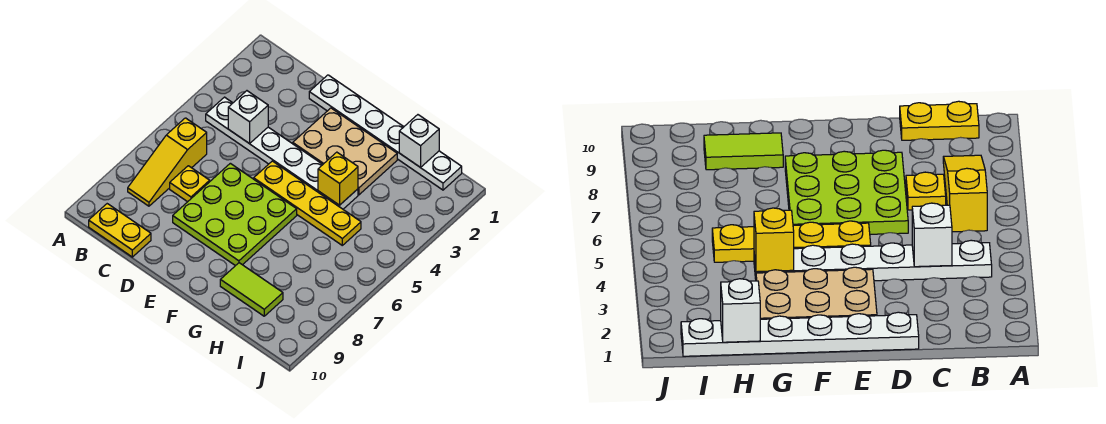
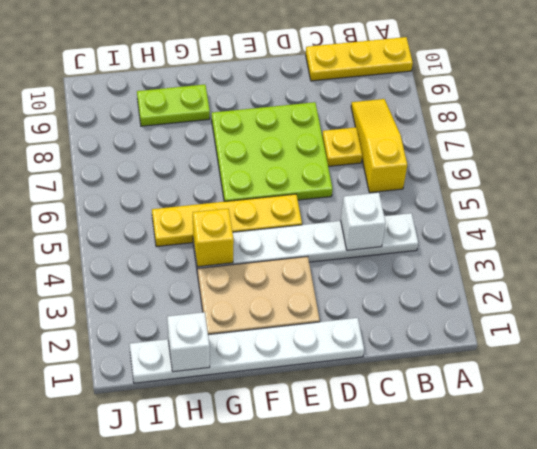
yellow 1x2 plate [89,204,151,257] -> yellow 1x3 plate [306,37,413,81]
lime 1x2 tile [220,263,283,316] -> lime 1x2 plate [137,84,210,126]

